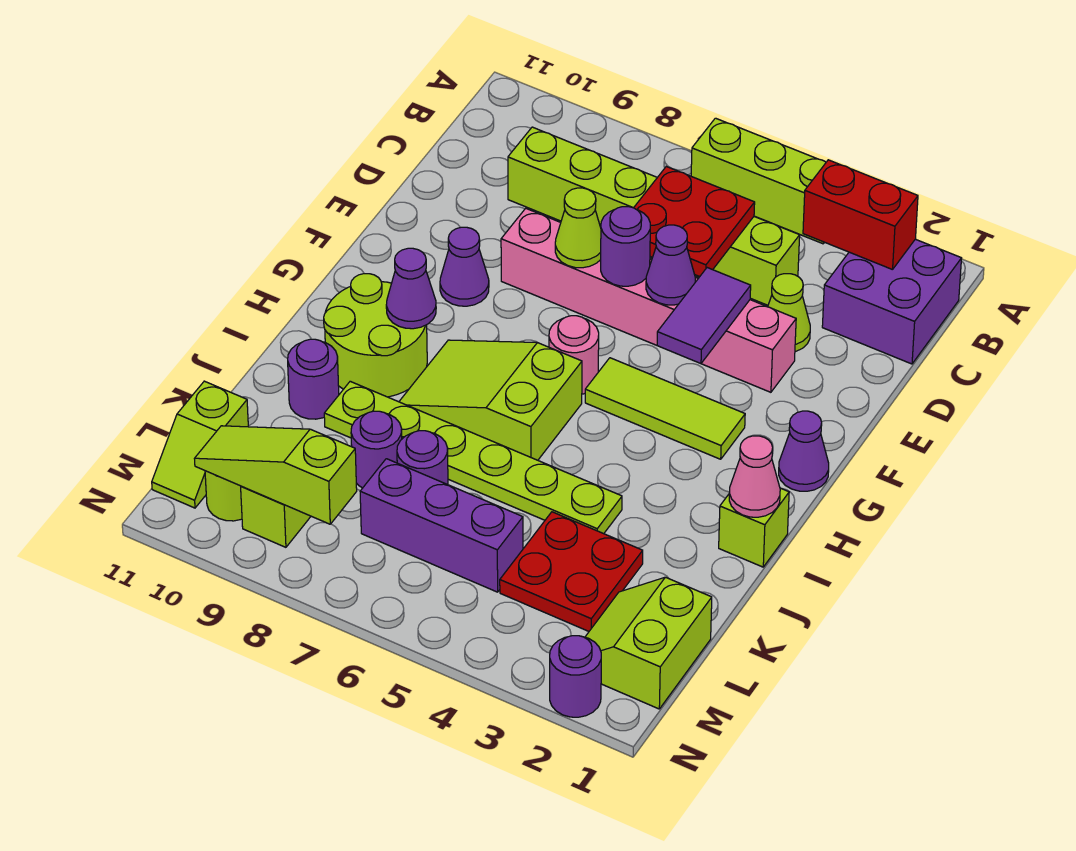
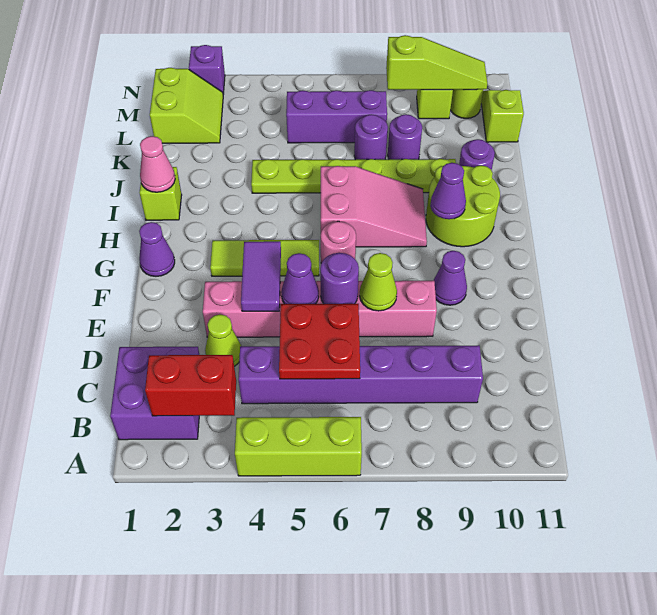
lime 1x6 brick [508,127,800,305] -> purple 1x6 brick [238,345,483,404]
lime 2x3 slope [399,340,582,460] -> pink 2x3 slope [321,166,427,247]
red 2x2 plate [500,512,643,631] -> none
purple 1x1 round brick [550,636,601,717] -> purple 1x1 brick [189,45,225,95]

